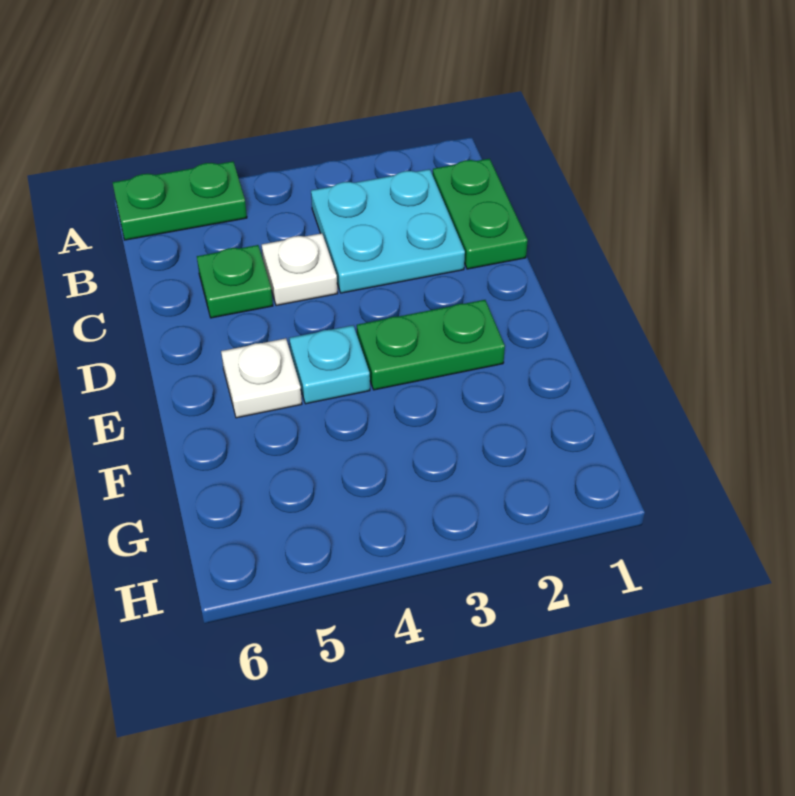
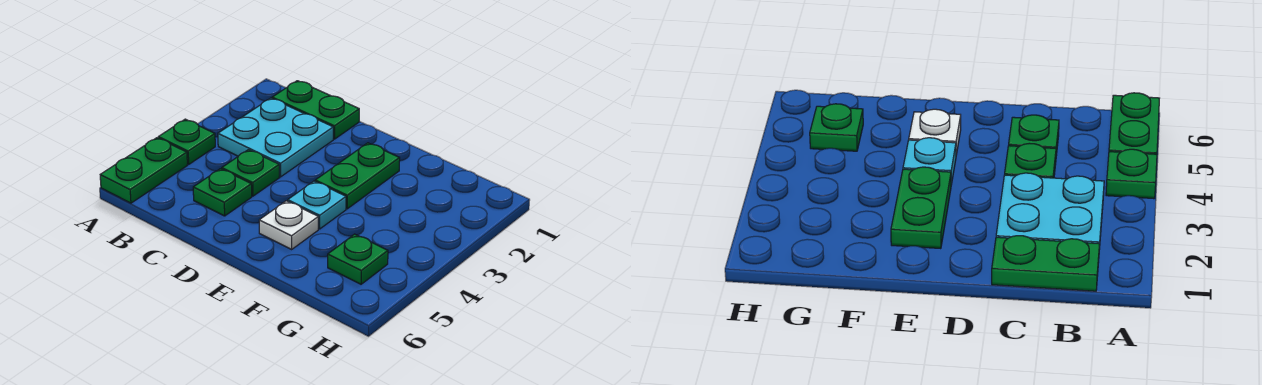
none -> green 1x1 plate [158,119,215,164]
white 1x1 plate [262,233,338,306] -> green 1x1 plate [222,150,279,196]
none -> green 1x1 plate [328,234,388,284]

